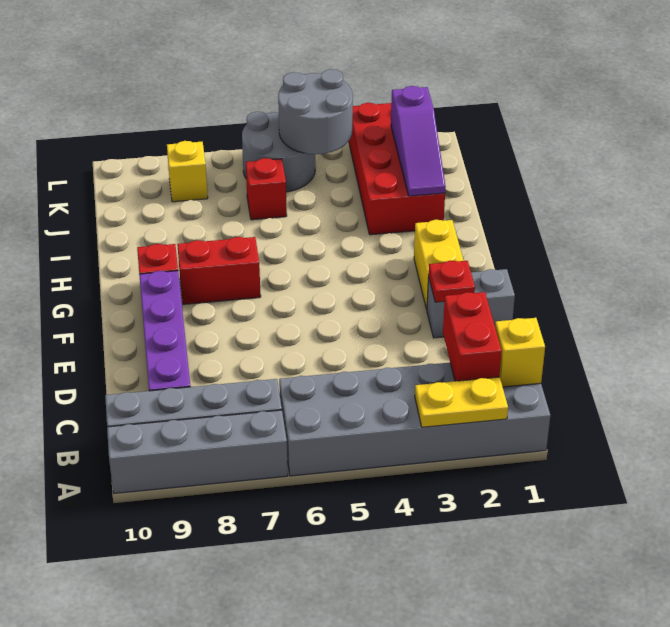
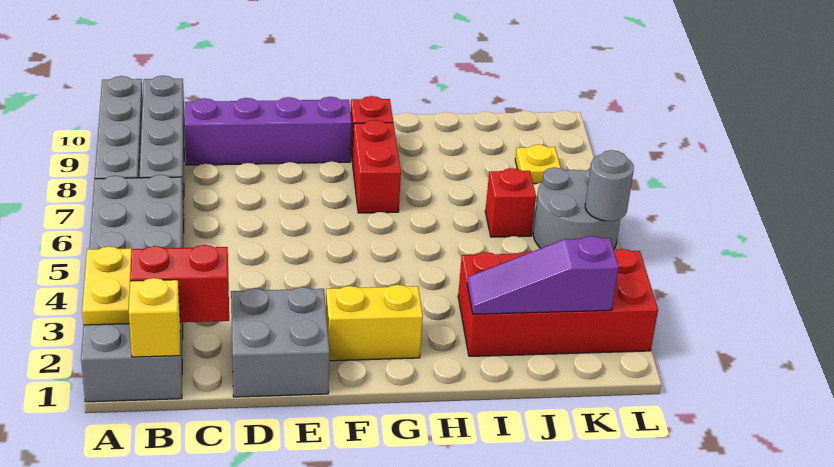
grey 1x2 brick [427,269,515,338] -> grey 2x2 brick [231,287,330,397]
red 1x1 plate [429,261,475,302] -> none
grey 2x2 round brick [278,69,353,154] -> grey 1x1 round brick [585,150,634,221]
yellow 1x1 brick [167,141,208,202] -> yellow 1x1 plate [515,145,561,184]

